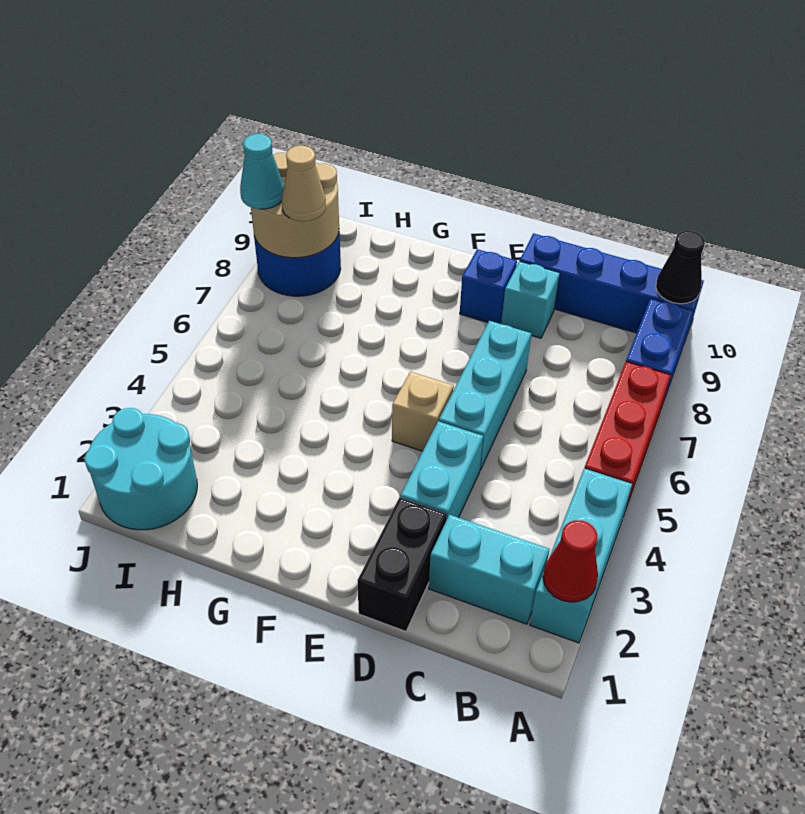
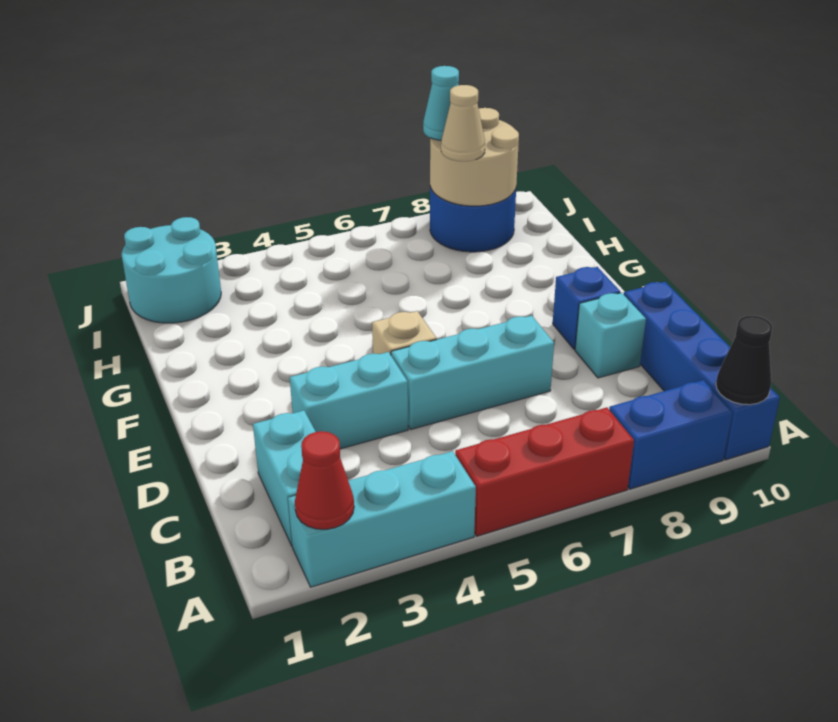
black 1x2 brick [357,497,447,631] -> none

